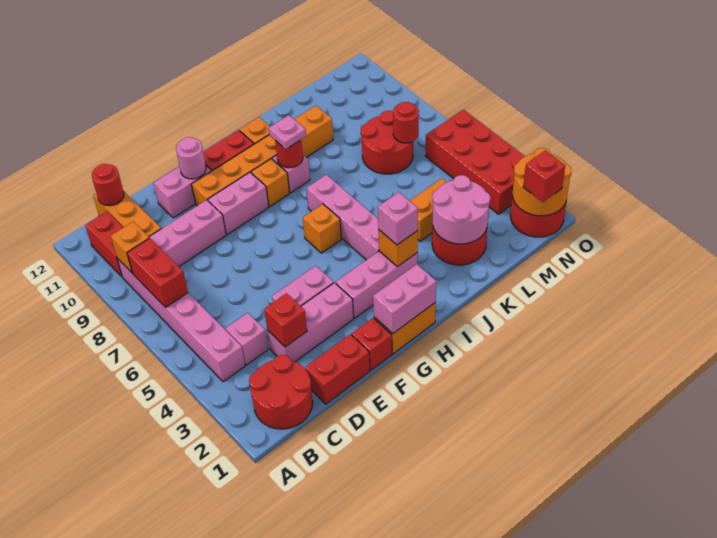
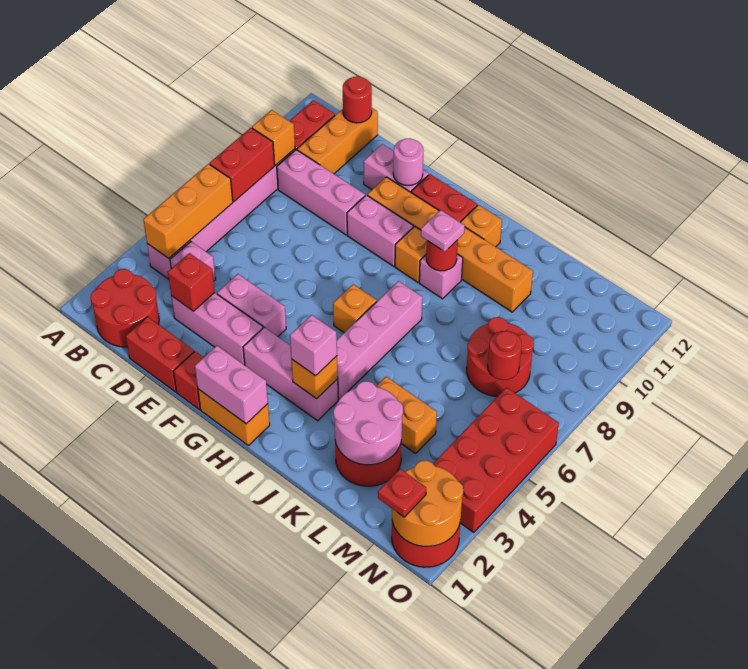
none -> orange 1x3 brick [143,164,233,258]
red 1x1 brick [523,151,565,202] -> red 1x1 plate [378,469,426,517]

